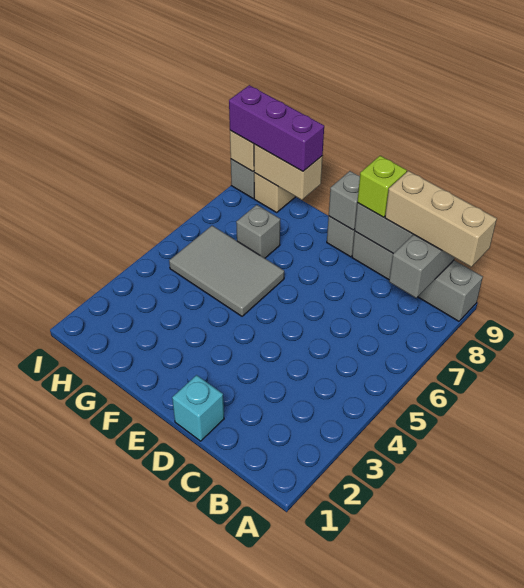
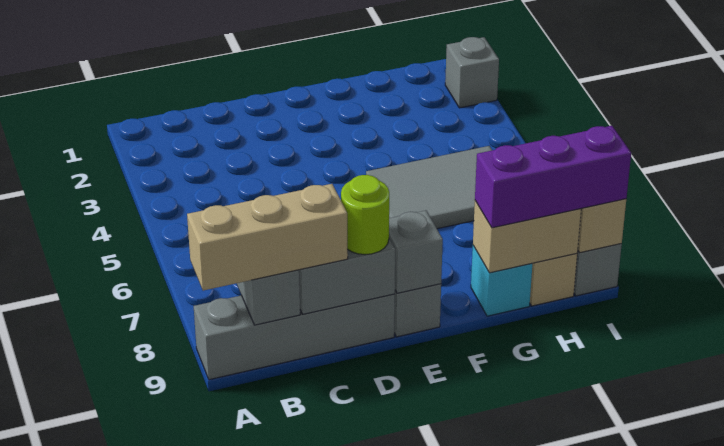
cyan 1x1 brick [172,375,224,441] -> cyan 1x1 brick moved to [471,246,532,316]
lime 1x1 brick [357,156,407,217] -> lime 1x1 round brick [341,175,389,255]
grey 1x1 brick [236,205,280,258] -> grey 1x1 brick moved to [445,37,499,108]

